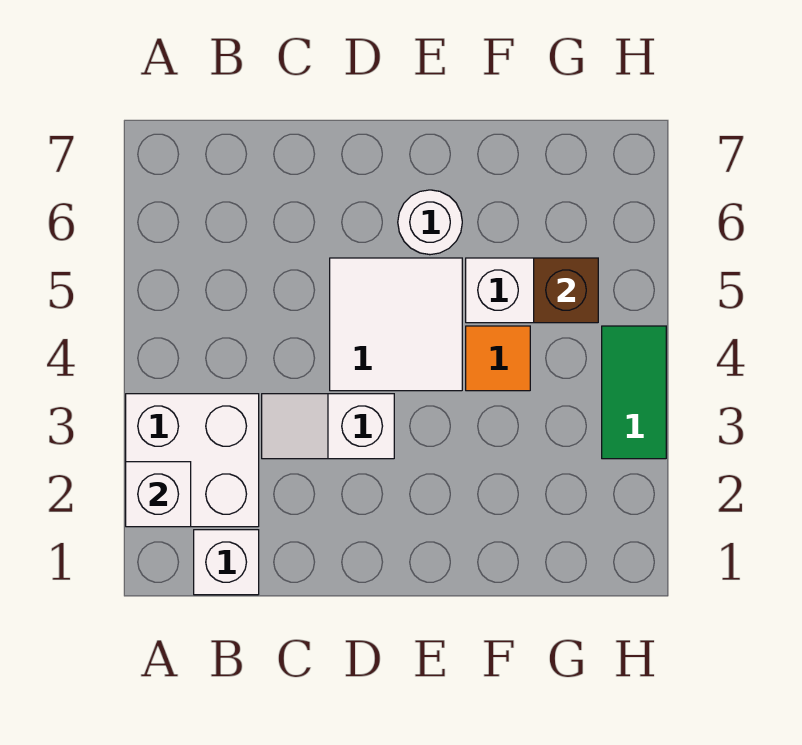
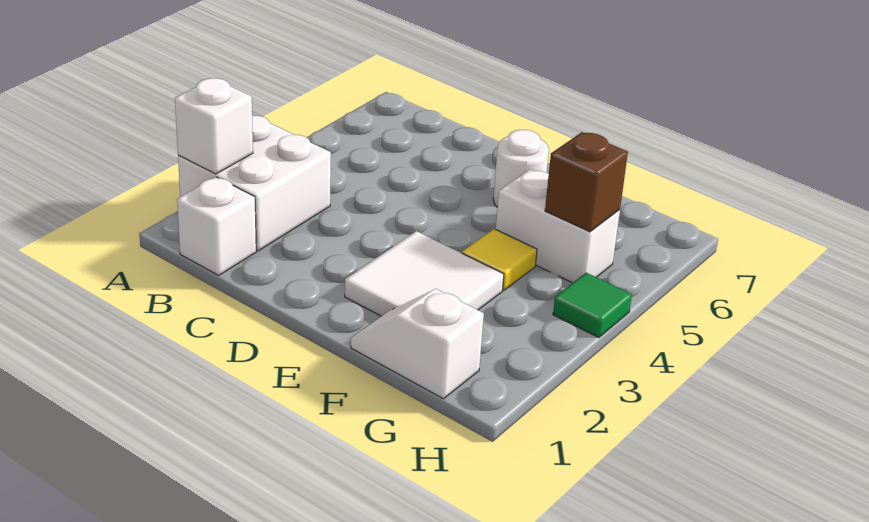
white 1x2 slope [262,394,394,459] -> white 1x2 slope moved to [351,289,484,399]
white 2x2 tile [330,258,462,391] -> white 2x2 tile moved to [345,231,504,316]
orange 1x1 tile [466,326,530,391] -> yellow 1x1 tile [462,229,537,290]
green 1x2 tile [602,326,666,459] -> green 1x1 tile [553,273,632,338]

